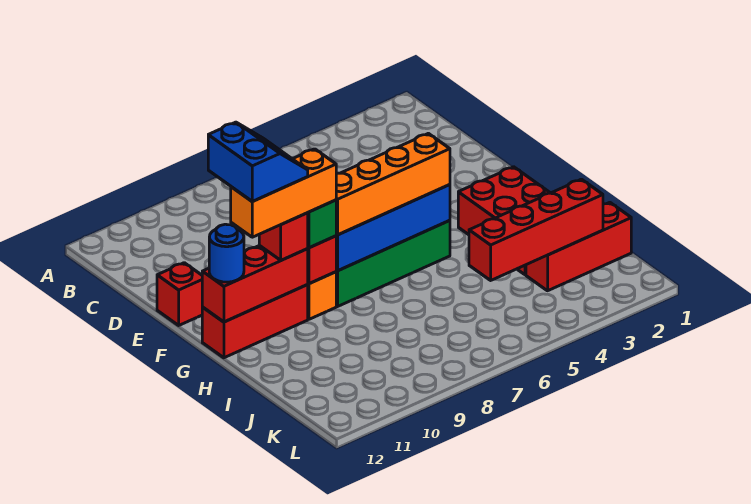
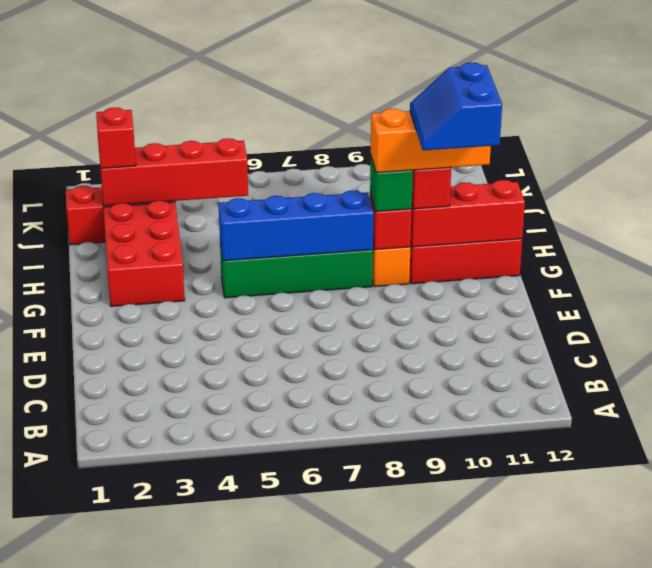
red 1x1 brick [157,263,202,325] -> red 1x1 brick moved to [96,107,136,168]
orange 1x4 brick [336,133,450,235] -> none
blue 1x1 round brick [209,224,244,282] -> none

